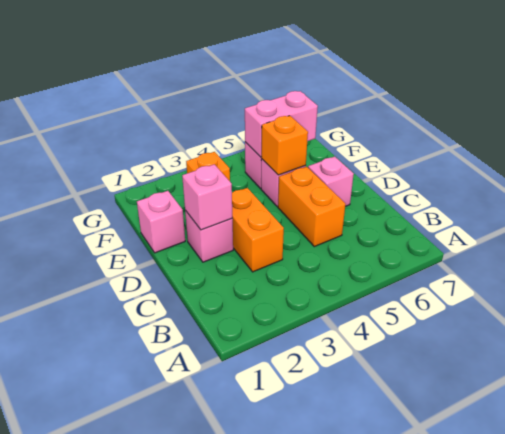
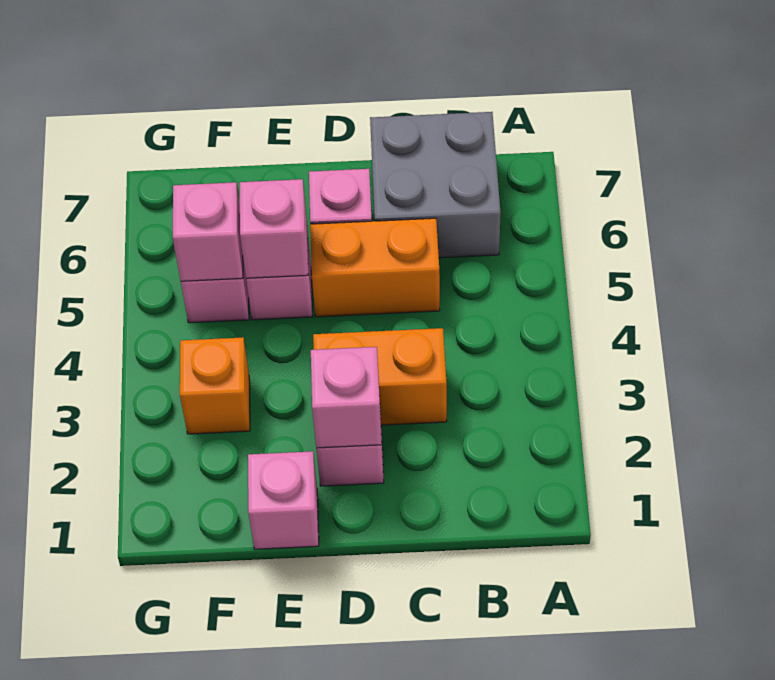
none -> grey 2x2 brick [370,112,501,258]
orange 1x1 brick [262,116,308,175] -> pink 1x1 brick [240,179,308,279]
pink 1x2 brick [245,91,318,157] -> pink 1x1 brick [173,182,243,281]

